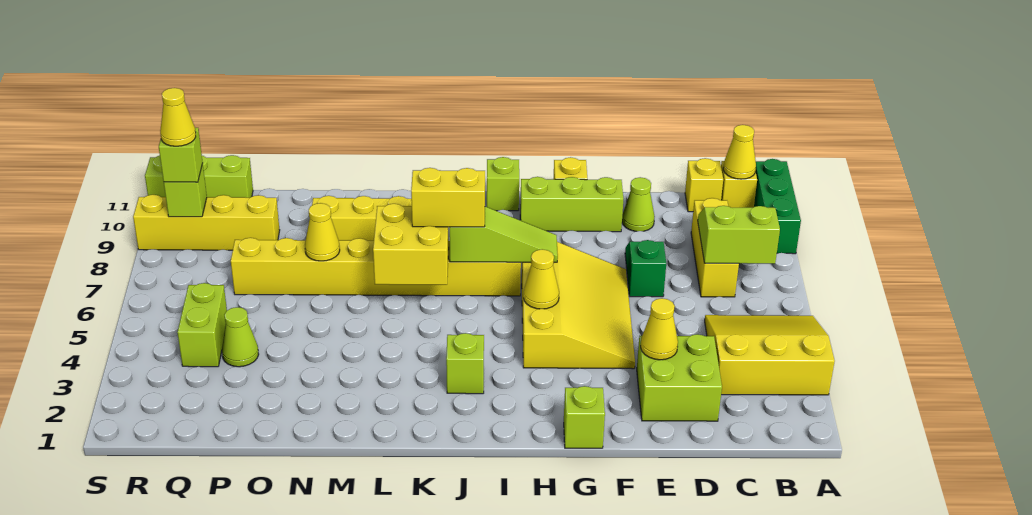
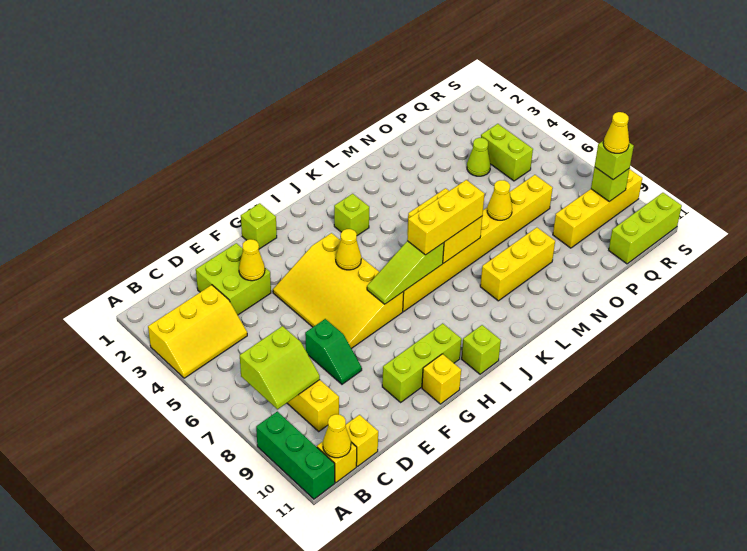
yellow 3x3 slope [705,315,835,395] -> yellow 2x3 slope [148,285,247,378]
lime 1x1 cone [622,177,655,231] -> none
yellow 1x2 brick [411,168,485,227] -> yellow 1x3 brick [407,180,485,255]

